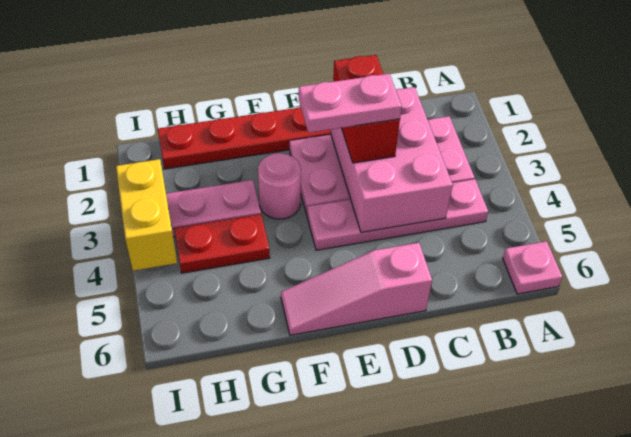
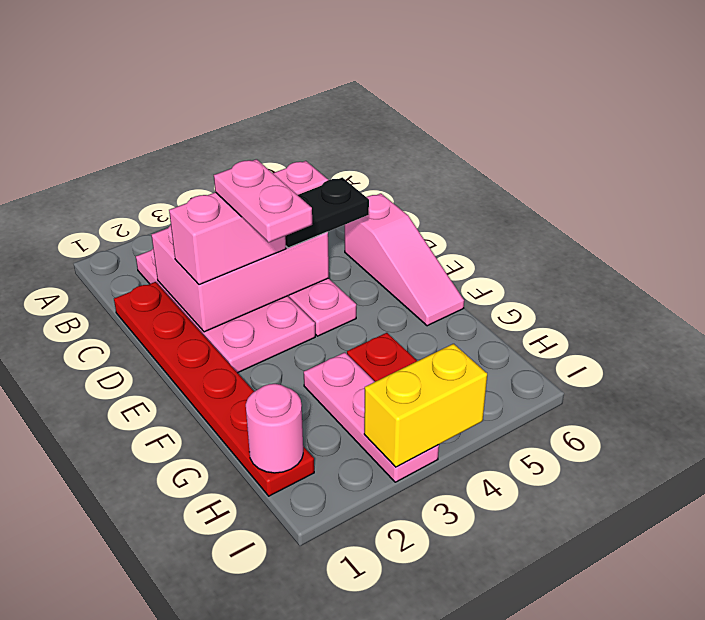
red 1x2 brick [333,55,400,163] -> pink 1x2 brick [169,192,286,285]
none -> black 1x2 plate [285,177,369,248]
pink 1x1 round brick [258,153,301,219] -> pink 1x1 round brick moved to [246,384,303,473]

